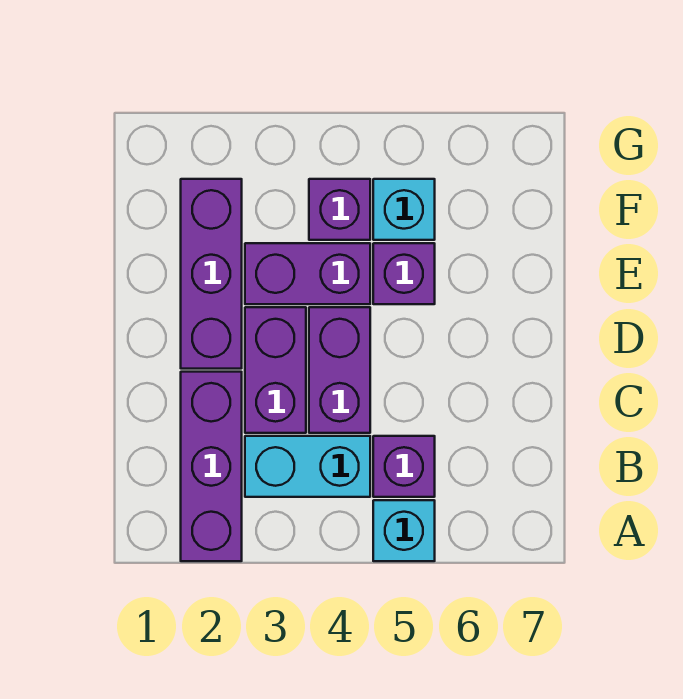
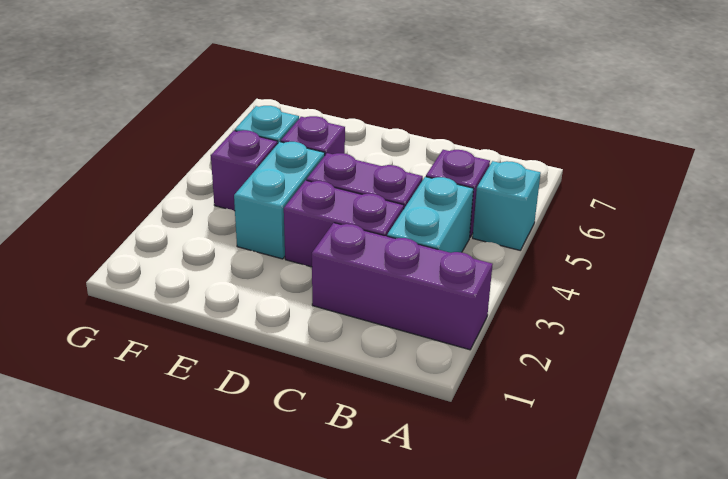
purple 1x3 brick [181,179,242,369] -> none
purple 1x2 brick [245,243,370,304] -> cyan 1x2 brick [234,142,325,259]

